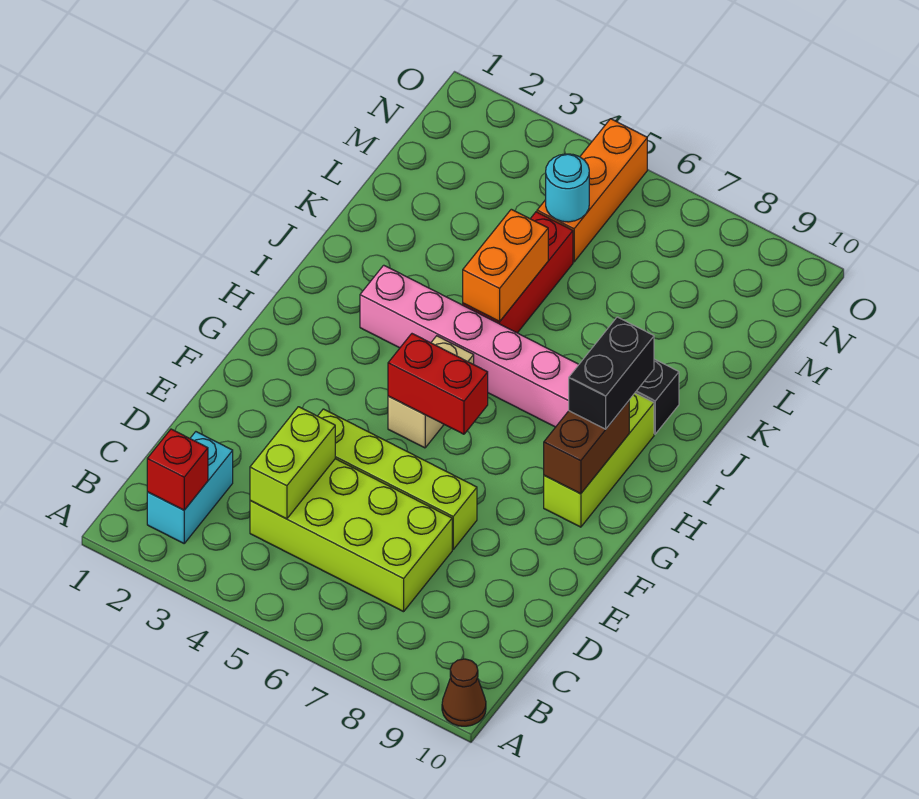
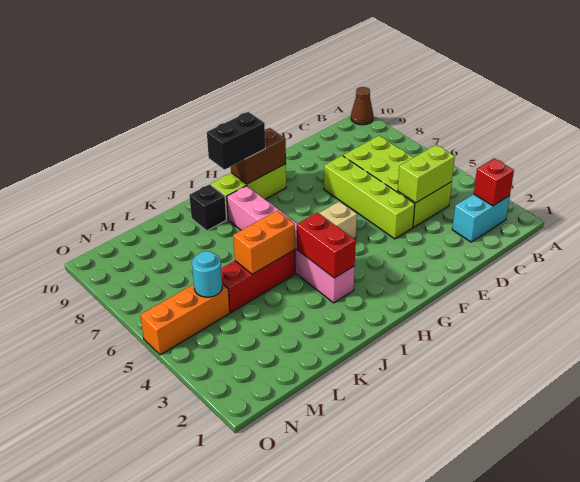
red 1x2 brick [388,334,488,434] -> red 1x2 brick moved to [297,212,356,278]

